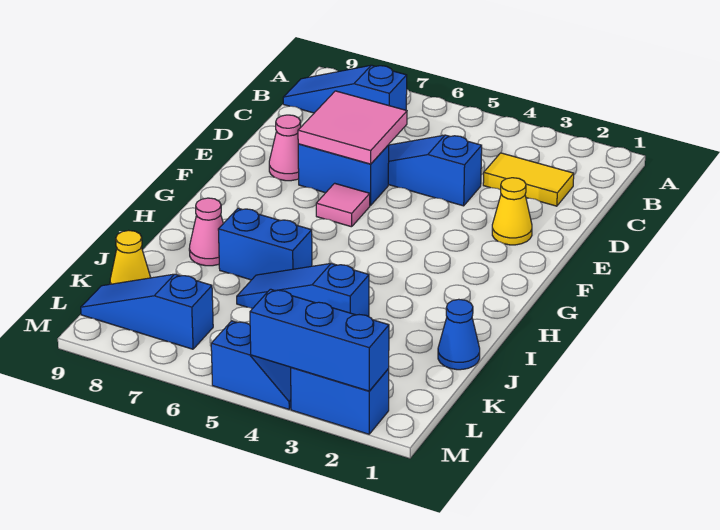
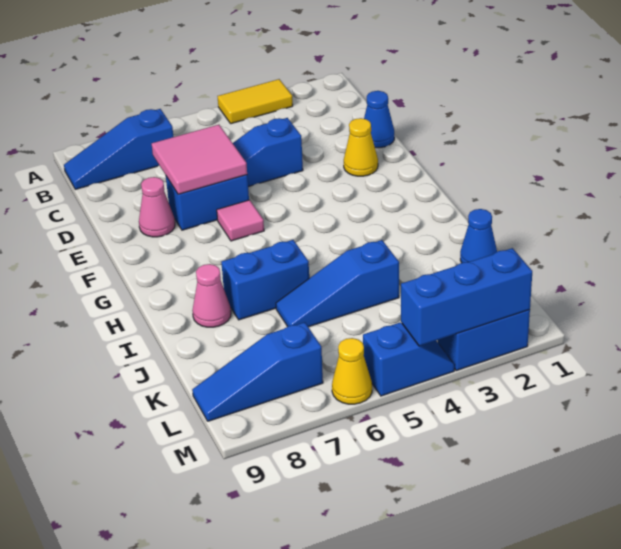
yellow 1x2 tile [483,153,574,206] -> yellow 1x2 tile moved to [217,79,293,124]
none -> blue 1x1 cone [364,91,394,148]
yellow 1x1 cone [110,230,151,284] -> yellow 1x1 cone moved to [332,338,372,404]

